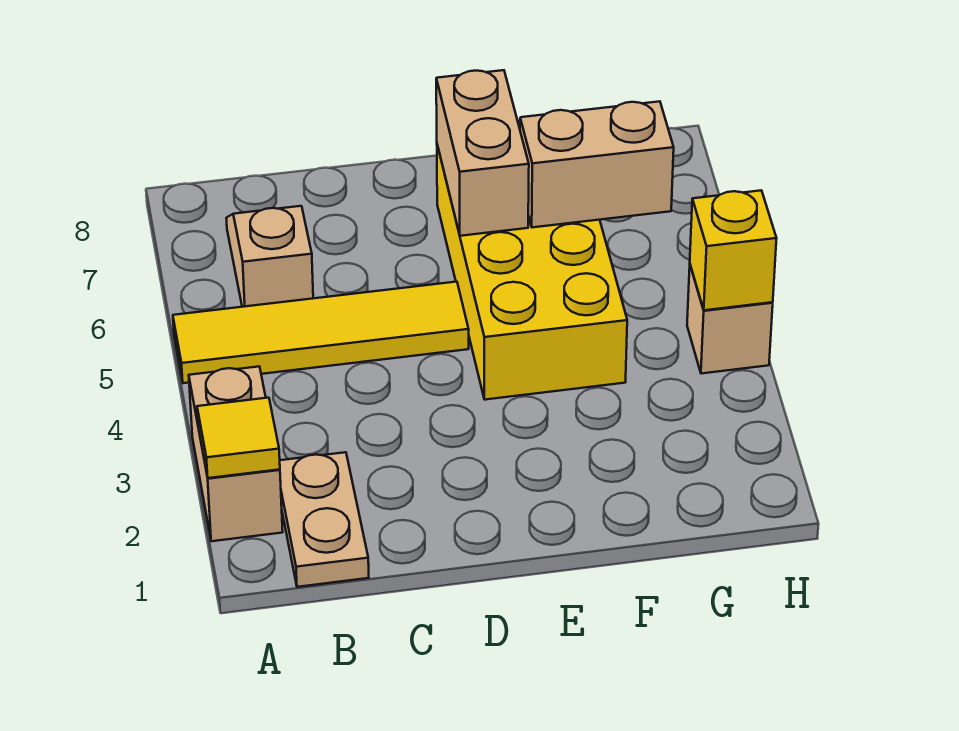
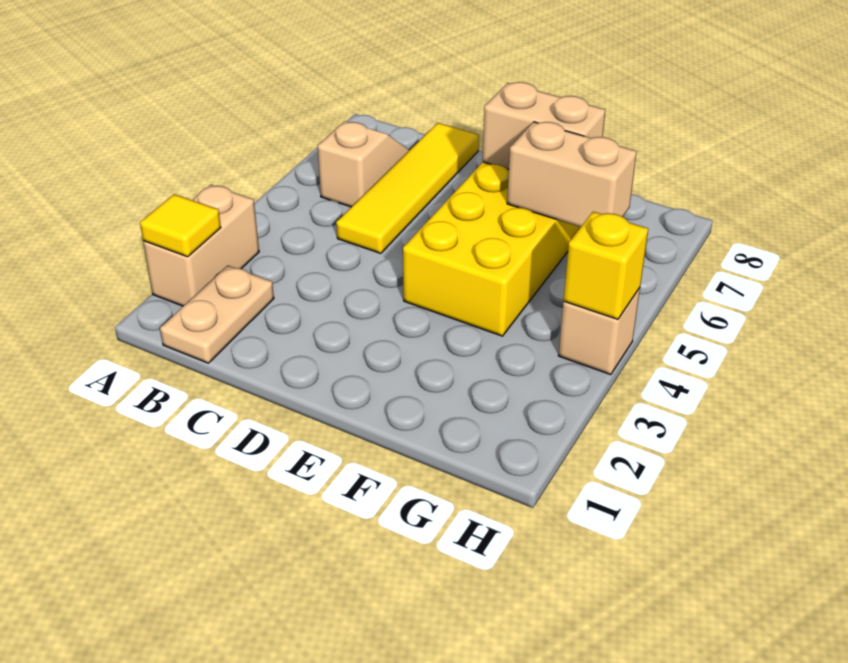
yellow 1x4 tile [173,282,469,383] -> yellow 1x4 tile turned to [336,123,479,253]
tan 1x2 brick [436,70,529,236] -> tan 1x2 brick turned to [483,82,605,170]

